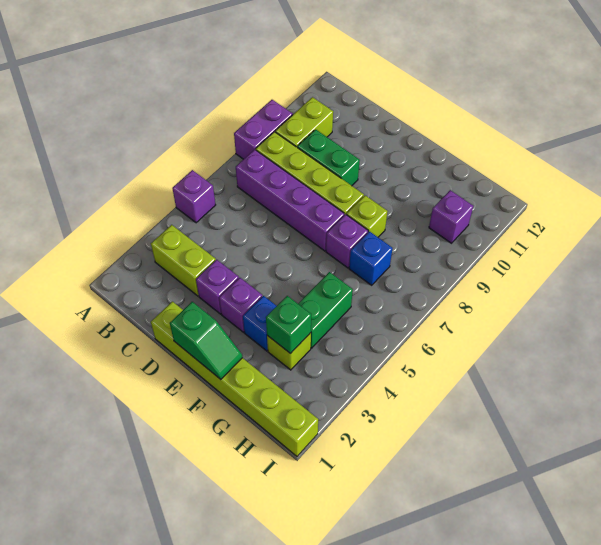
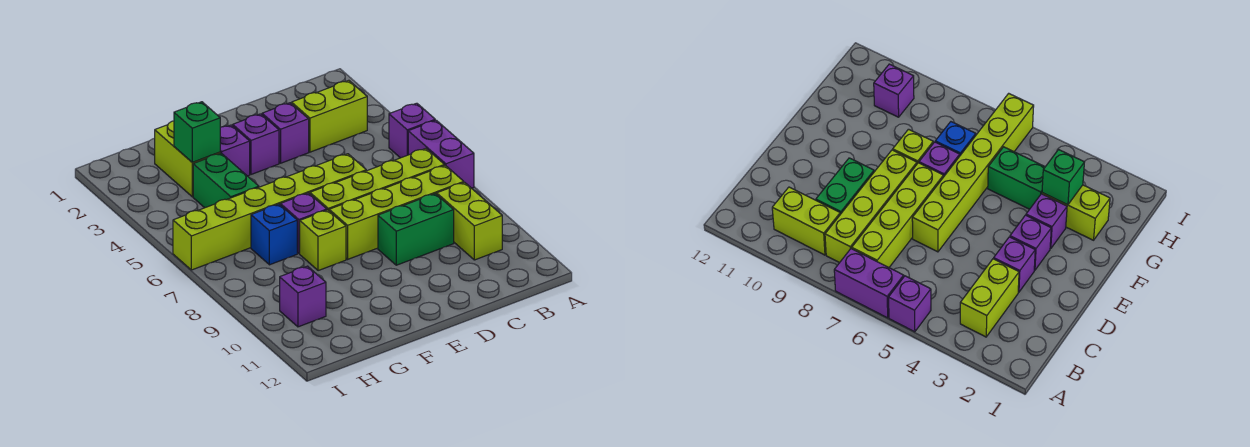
purple 1x2 brick [234,100,293,159] -> purple 1x2 brick moved to [408,120,474,188]
purple 1x4 brick [236,149,344,251] -> lime 1x4 brick [310,149,444,211]
lime 1x6 brick [151,301,318,456] -> lime 1x6 brick moved to [173,154,366,270]
green 1x2 slope [170,302,242,379] -> none
blue 1x1 brick [243,296,276,351] -> purple 1x1 brick [220,125,250,176]
lime 1x1 brick [267,333,311,370] -> lime 1x2 brick [155,121,220,197]

